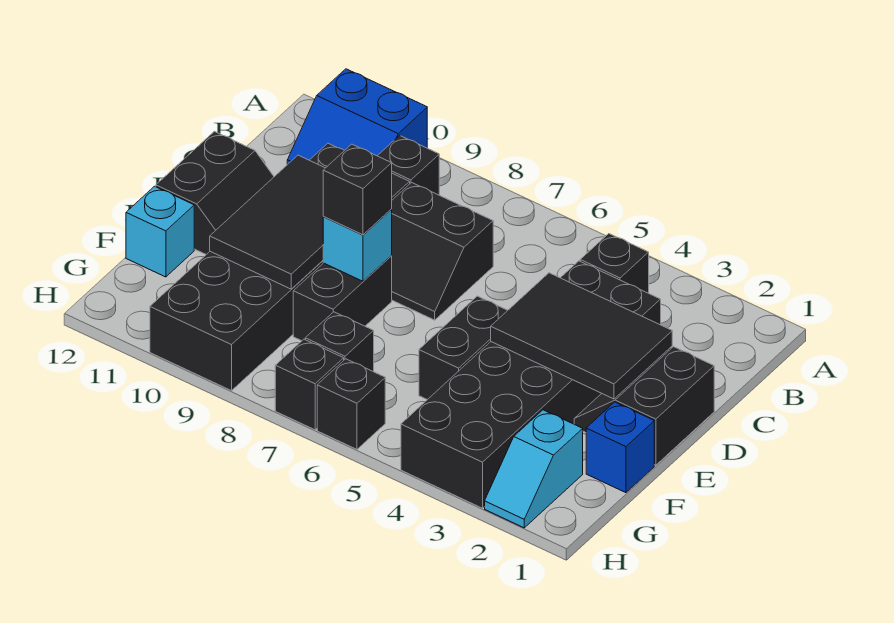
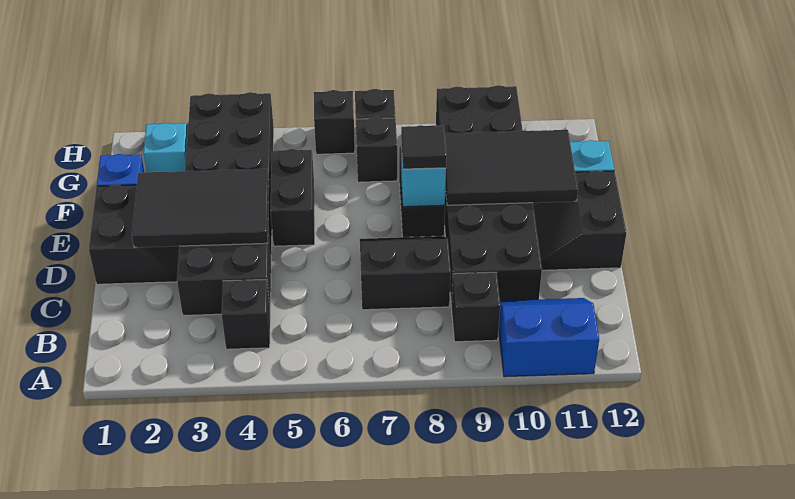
black 2x3 tile [210,155,325,289] -> black 2x3 tile turned to [445,130,578,205]
black 1x1 brick [323,144,392,235] -> black 1x1 tile [401,125,447,169]

